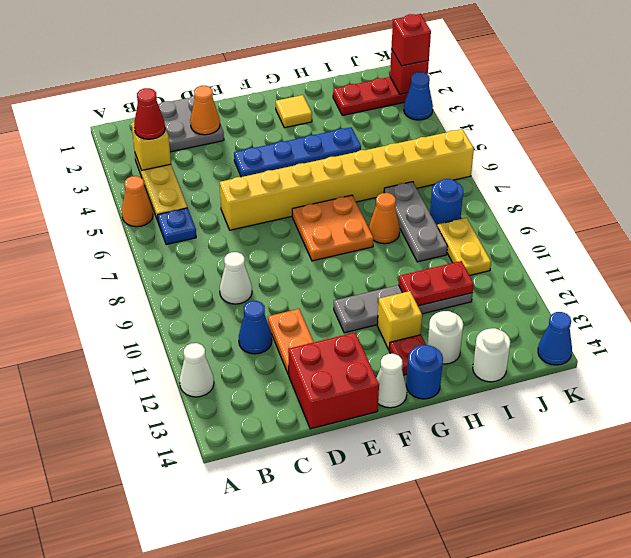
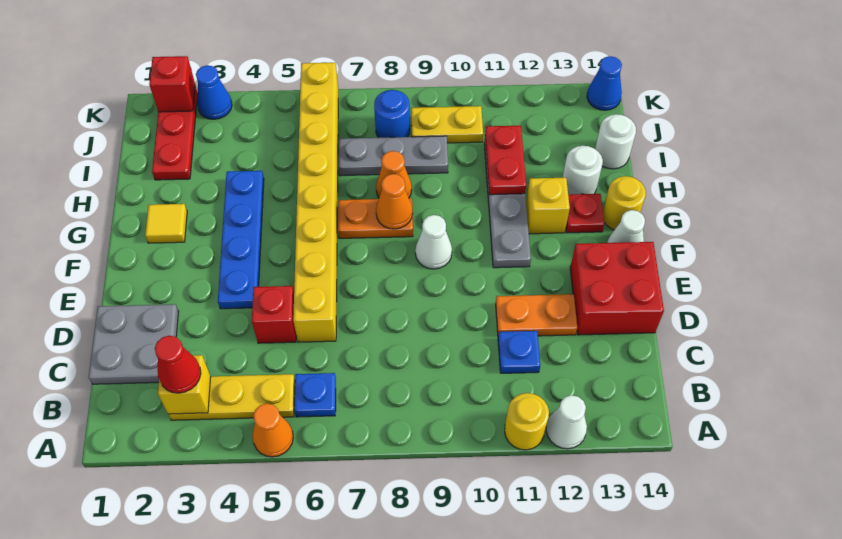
none -> yellow 1x1 round brick [505,393,549,450]
white 1x1 cone [220,252,252,304] -> white 1x1 cone moved to [415,215,452,269]
blue 1x1 cone [239,301,272,354] -> blue 1x1 plate [498,331,540,373]
orange 1x1 cone [190,86,220,135] -> orange 1x1 cone moved to [376,174,413,229]
orange 2x2 plate [292,195,374,261] -> orange 1x2 plate [338,198,413,238]
blue 1x1 round brick [406,345,443,399] -> yellow 1x1 round brick [603,176,646,230]
red 1x1 brick [391,14,431,66] -> red 1x1 brick moved to [252,286,296,343]

